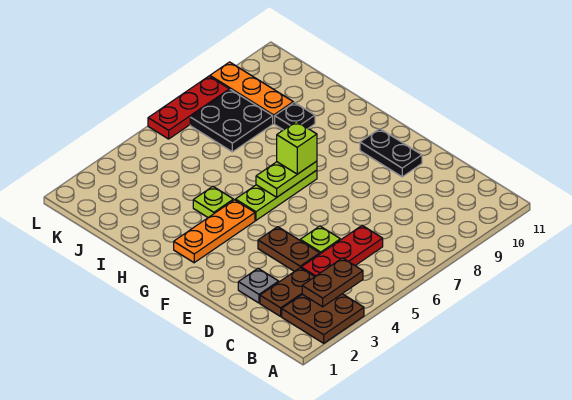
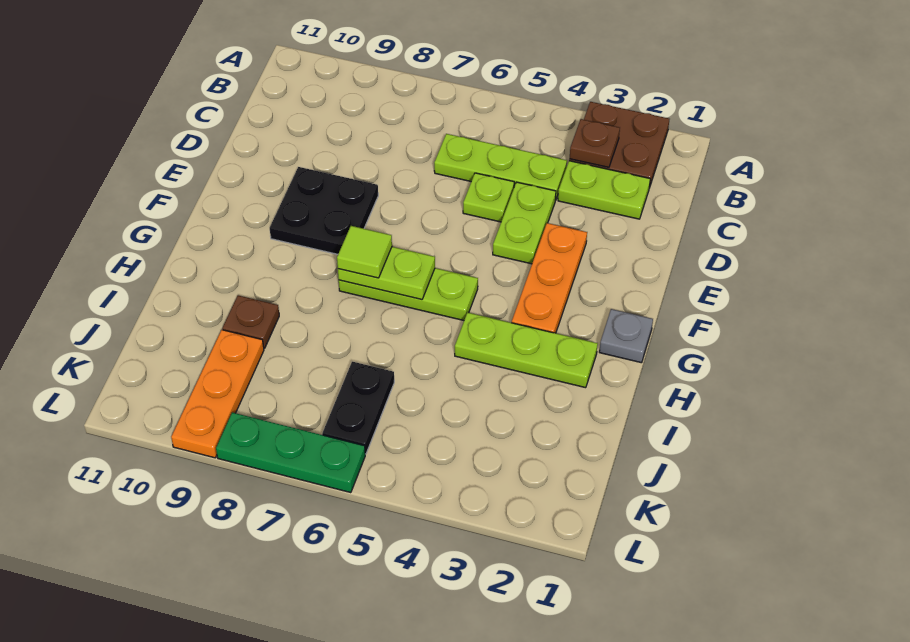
brown 1x2 plate [302,258,363,307] -> brown 1x1 plate [570,119,620,167]
brown 1x2 plate [260,268,315,316] -> lime 1x2 plate [558,161,650,219]
red 1x3 plate [301,225,383,276] -> lime 1x3 plate [434,134,567,200]
grey 1x1 plate [238,268,279,303] -> grey 1x1 plate moved to [599,309,653,363]
brown 1x2 plate [258,227,320,272] -> lime 1x2 plate [493,182,556,264]
black 1x2 plate [360,129,422,177] -> black 1x2 plate moved to [322,362,394,454]
orange 1x3 plate [174,200,255,263] -> orange 1x3 plate turned to [512,223,587,333]
lime 1x1 brick [277,121,317,174] -> lime 1x1 tile [337,226,392,278]
lime 1x1 plate [193,186,233,217] -> lime 1x3 plate [455,312,598,388]
black 1x1 plate [275,102,315,130] -> brown 1x1 plate [222,295,279,349]
black 2x2 plate [190,90,273,152] -> black 2x2 plate moved to [270,167,378,254]
red 1x3 plate [148,76,230,139] -> green 1x3 plate [216,412,365,493]

